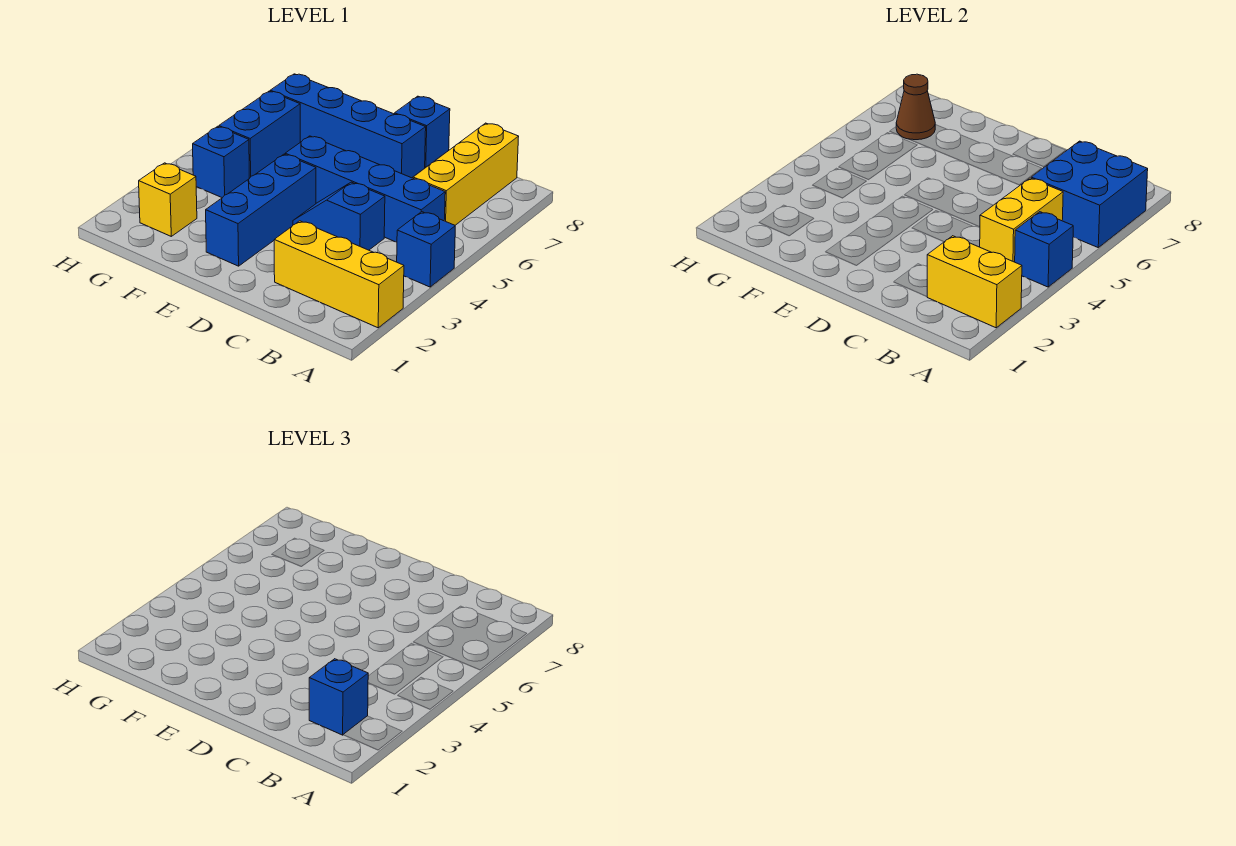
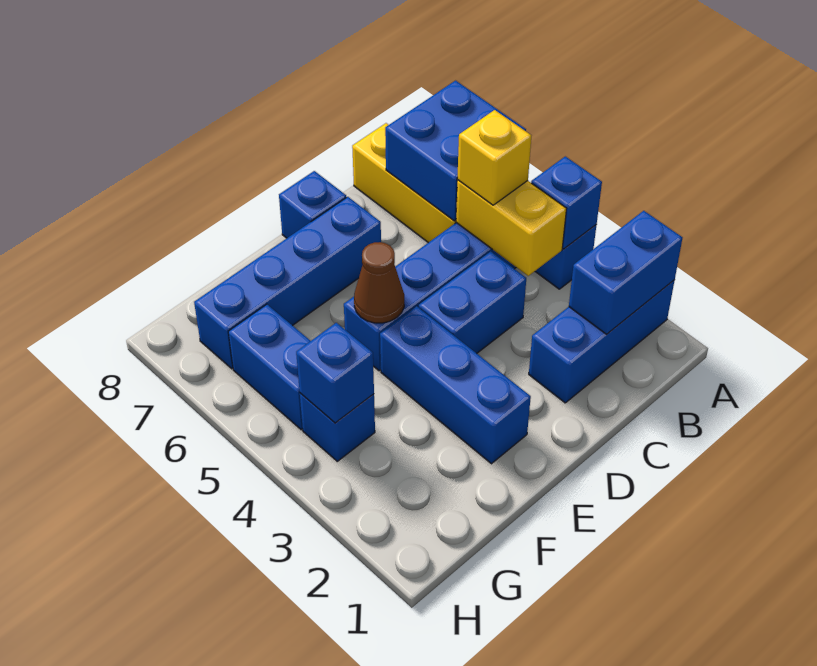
yellow 1x3 brick [274,221,404,328] -> blue 1x3 brick [529,280,675,403]
yellow 1x2 brick [927,236,1022,328] -> blue 1x2 brick [569,211,682,334]
blue 1x1 brick [309,659,368,735] -> blue 1x1 brick moved to [296,323,374,423]
blue 1x2 slope [293,182,385,250] -> blue 1x2 brick [419,251,526,353]
yellow 1x1 brick [139,163,197,236] -> yellow 1x1 brick moved to [457,110,531,205]
brown 1x1 cone [896,74,935,140] -> brown 1x1 cone moved to [354,242,404,323]

